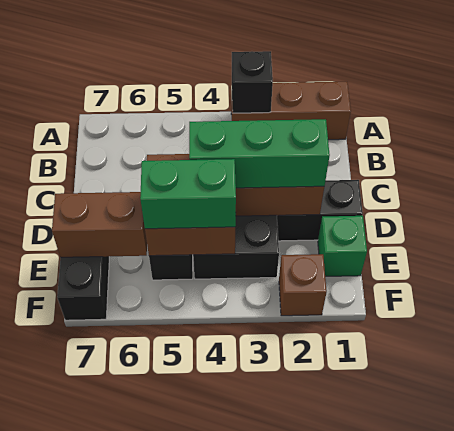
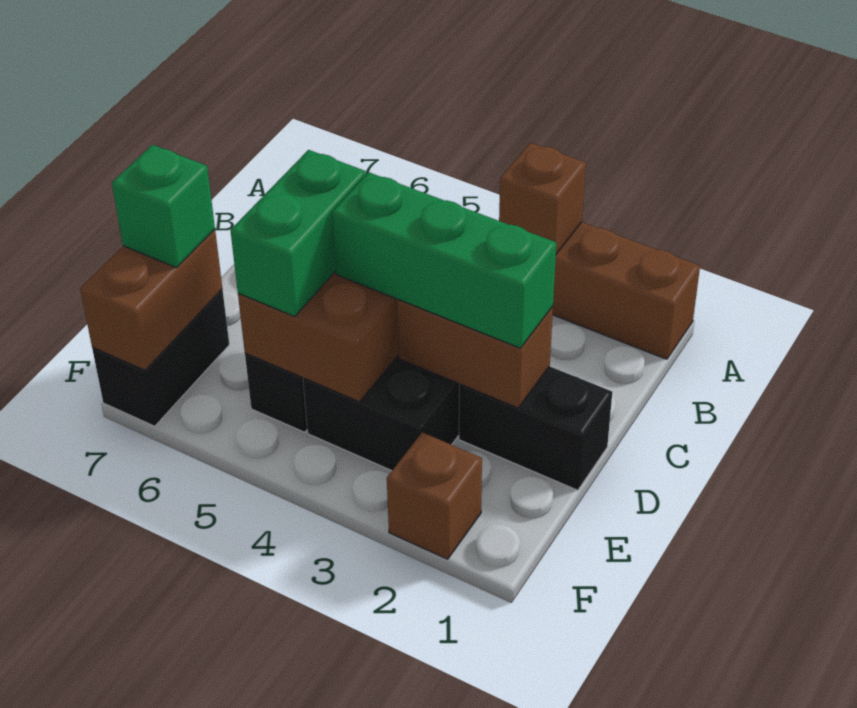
black 1x1 brick [232,51,273,113] -> brown 1x1 brick [499,143,586,254]
green 1x1 brick [318,216,367,276] -> green 1x1 brick moved to [112,145,215,268]
green 1x2 brick [140,159,236,229] -> green 1x2 brick turned to [230,150,366,316]
brown 1x2 brick [52,192,147,257] -> brown 1x2 brick turned to [80,229,222,370]

